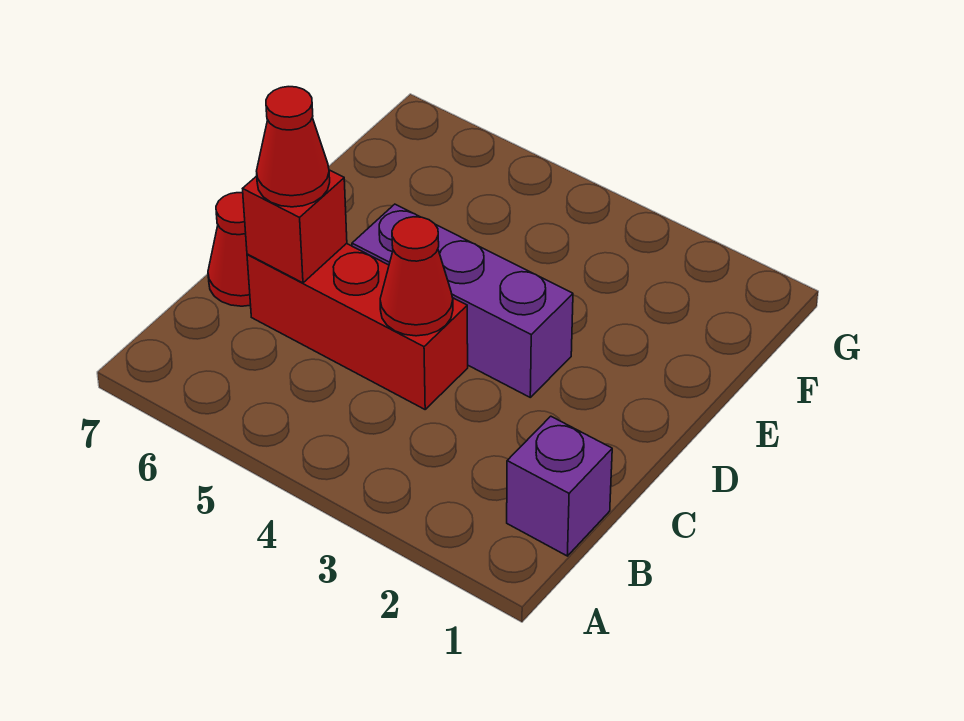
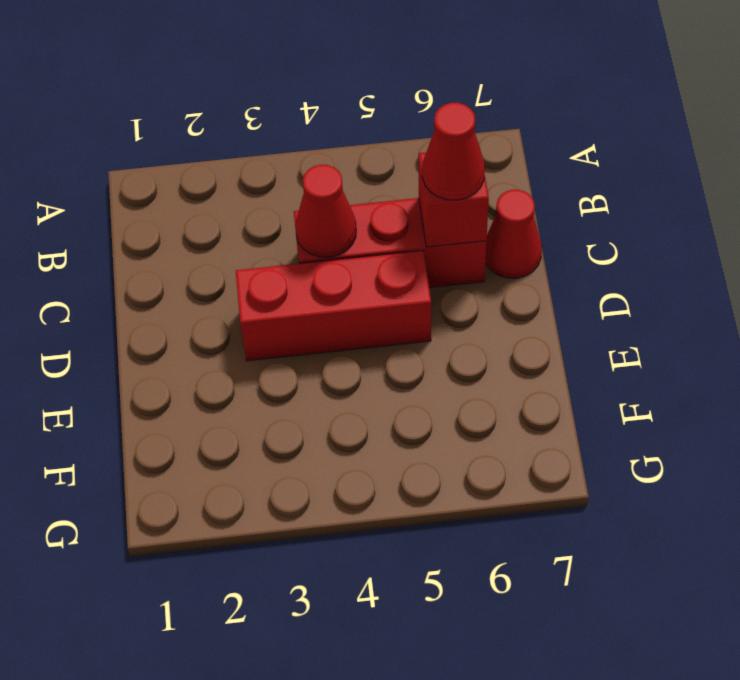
purple 1x1 brick [507,416,612,556] -> none
purple 1x3 brick [352,204,573,397] -> red 1x3 brick [236,251,431,361]

